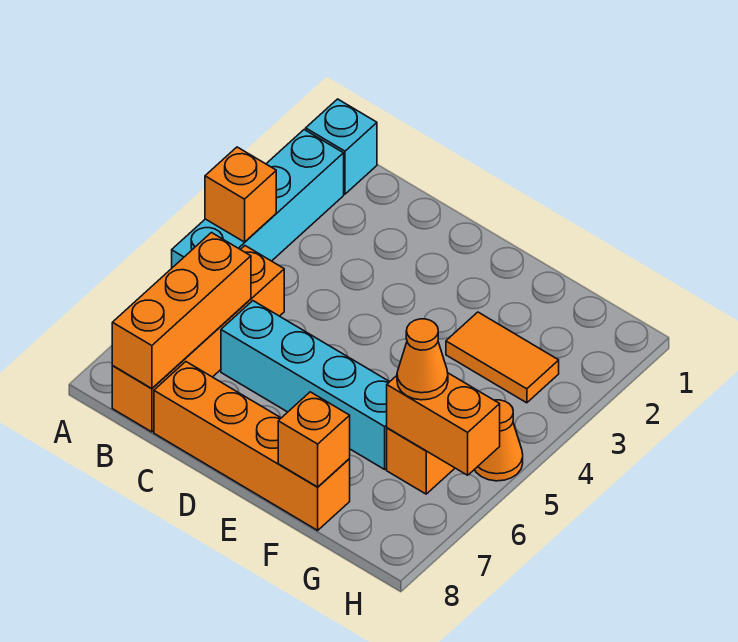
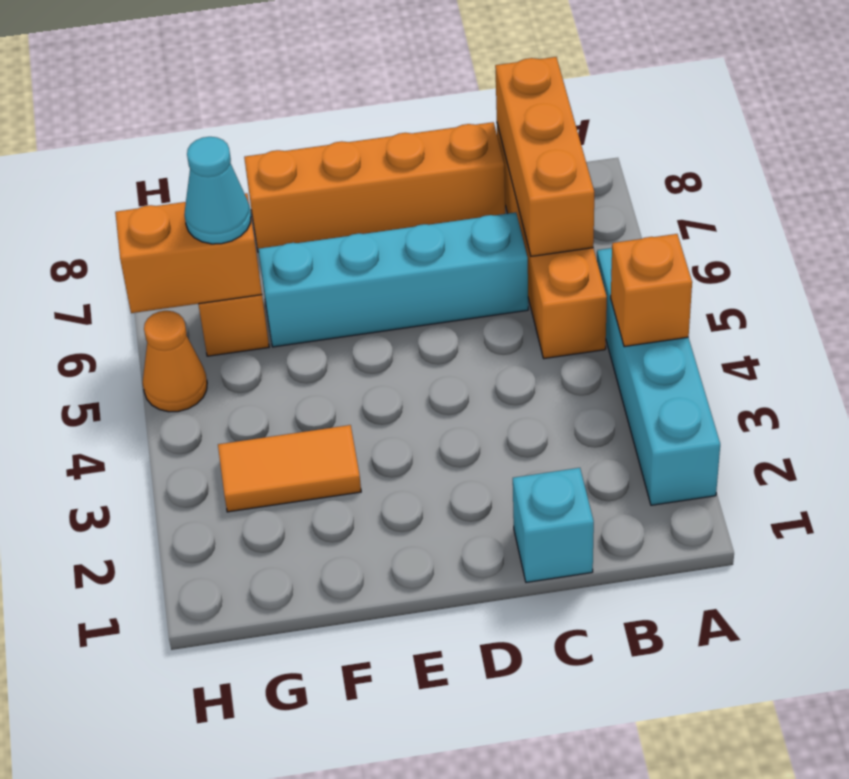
cyan 1x1 brick [306,99,377,194] -> cyan 1x1 brick moved to [513,468,594,582]
orange 1x1 brick [278,392,350,487] -> none
orange 1x1 cone [397,319,448,400] -> cyan 1x1 cone [184,137,251,244]

